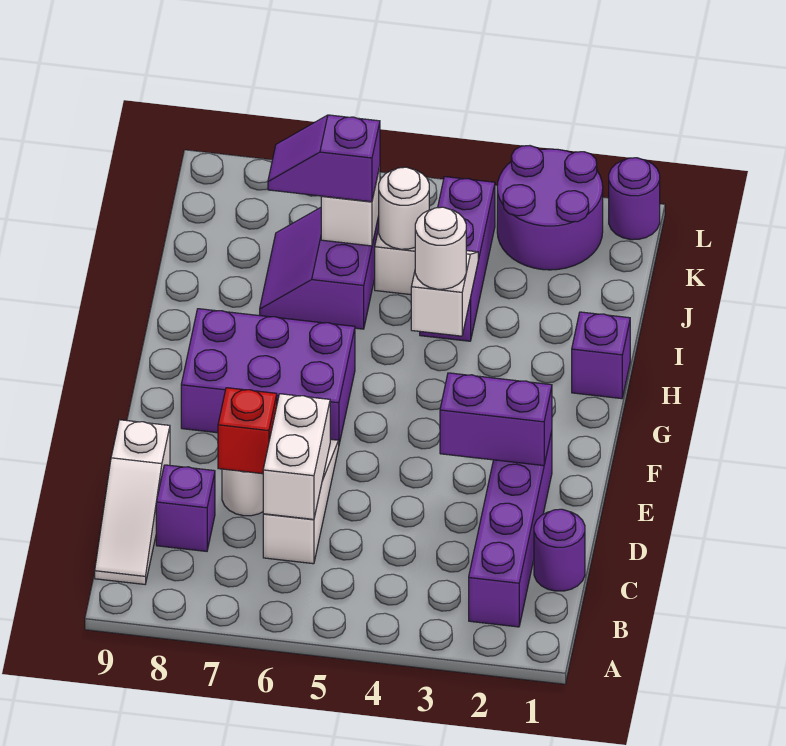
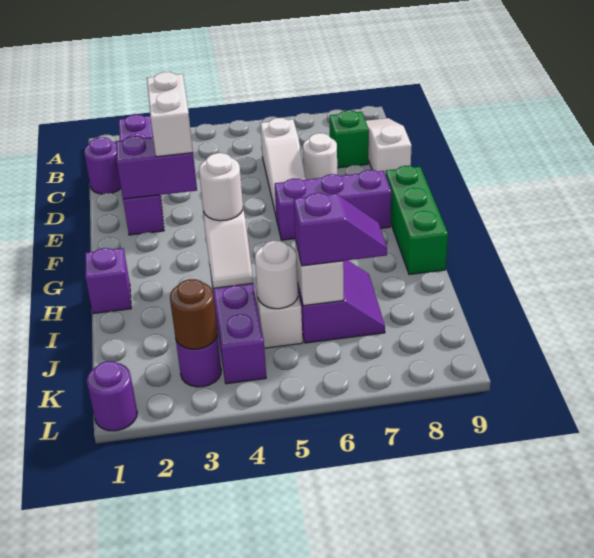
white 1x2 brick [263,394,330,519] -> white 1x2 brick moved to [147,72,193,157]
purple 1x1 brick [156,465,215,551] -> green 1x1 brick [330,110,369,168]
red 1x1 brick [218,388,277,474] -> none
purple 2x3 brick [181,309,355,444] -> purple 1x3 brick [275,170,391,240]
none -> green 1x3 brick [386,166,448,275]
purple 2x2 round brick [497,146,603,270] -> purple 1x1 round brick [176,334,221,387]
none -> brown 1x1 round brick [170,279,217,349]

